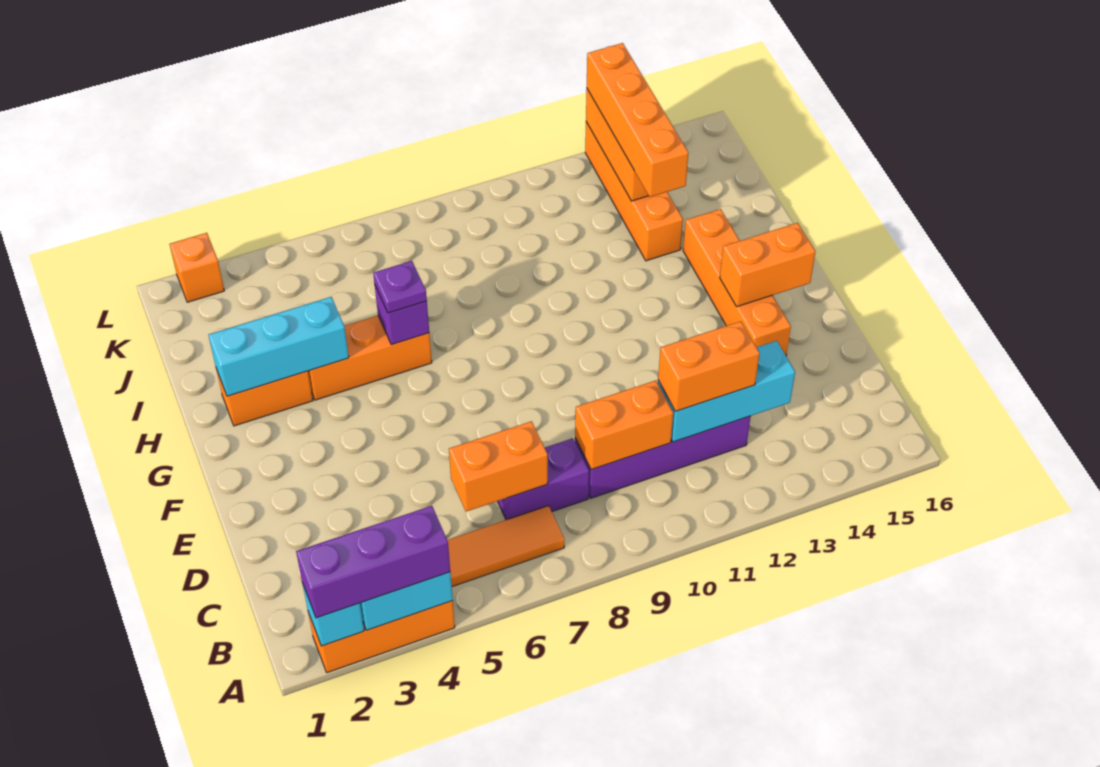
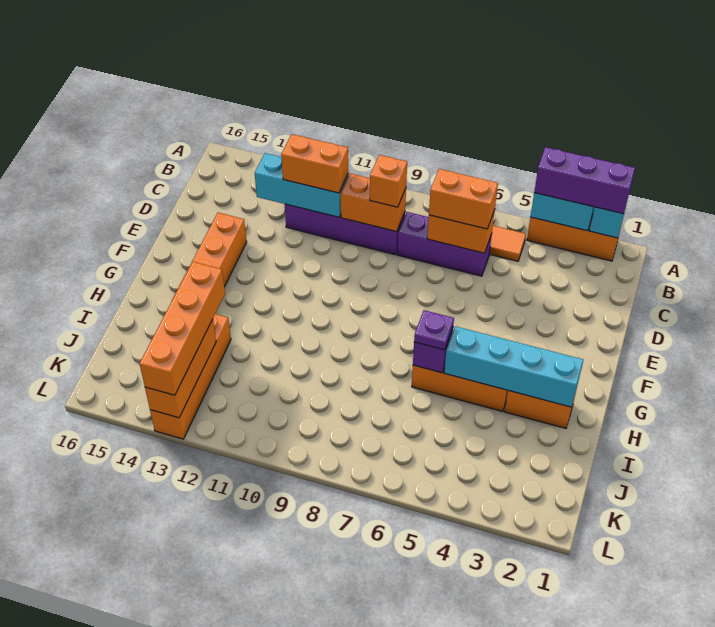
purple 1x2 brick [498,438,589,520] -> purple 1x3 brick [397,212,492,276]
orange 1x2 brick [720,223,815,307] -> orange 1x2 brick moved to [429,169,498,229]
cyan 1x3 brick [209,297,349,396] -> cyan 1x4 brick [444,326,583,407]
orange 1x1 brick [170,233,224,302] -> orange 1x1 brick moved to [370,155,407,207]

